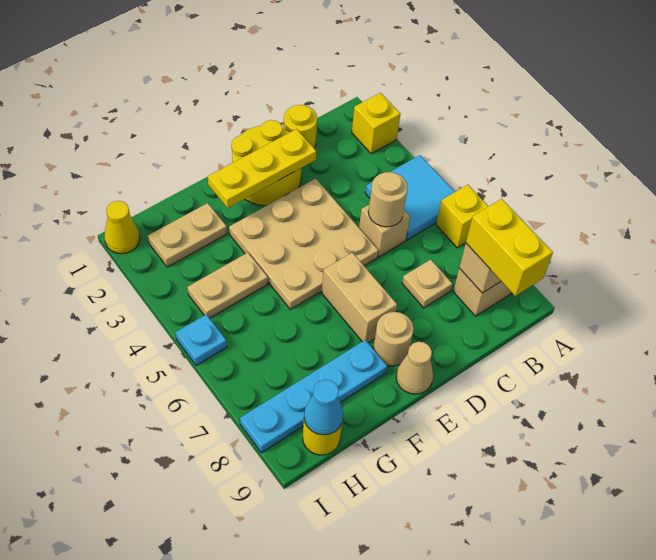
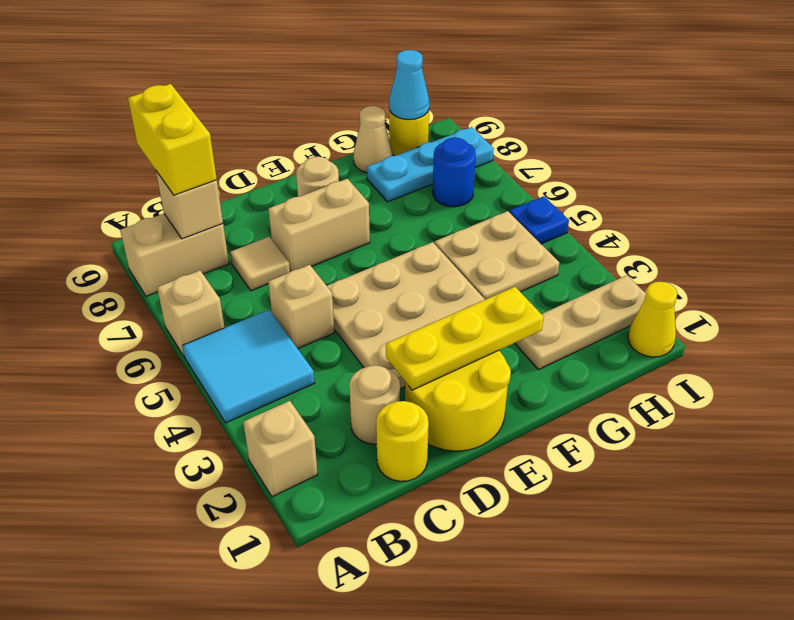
yellow 1x1 brick [352,93,400,154] -> tan 1x1 brick [243,401,318,497]
yellow 1x1 brick [436,185,488,248] -> tan 1x1 brick [157,270,225,356]
tan 1x1 round brick [368,172,408,227] -> tan 1x1 round brick moved to [349,365,400,444]
tan 1x1 plate [402,260,452,308] -> tan 1x1 tile [230,237,290,291]
tan 1x2 brick [322,253,397,342] -> tan 1x2 brick turned to [268,179,370,272]
tan 1x1 cone [396,342,433,394] -> tan 1x1 cone moved to [354,106,393,173]
cyan 1x4 plate [240,340,387,453] -> cyan 1x3 plate [367,127,494,202]
tan 1x2 plate [148,203,227,267] -> tan 1x3 plate [515,275,646,370]
tan 1x2 plate [187,253,268,318] -> tan 2x2 plate [435,211,560,300]
none -> blue 1x1 round brick [433,138,476,207]
cyan 1x1 plate [176,315,227,366] -> blue 1x1 plate [510,196,569,244]

